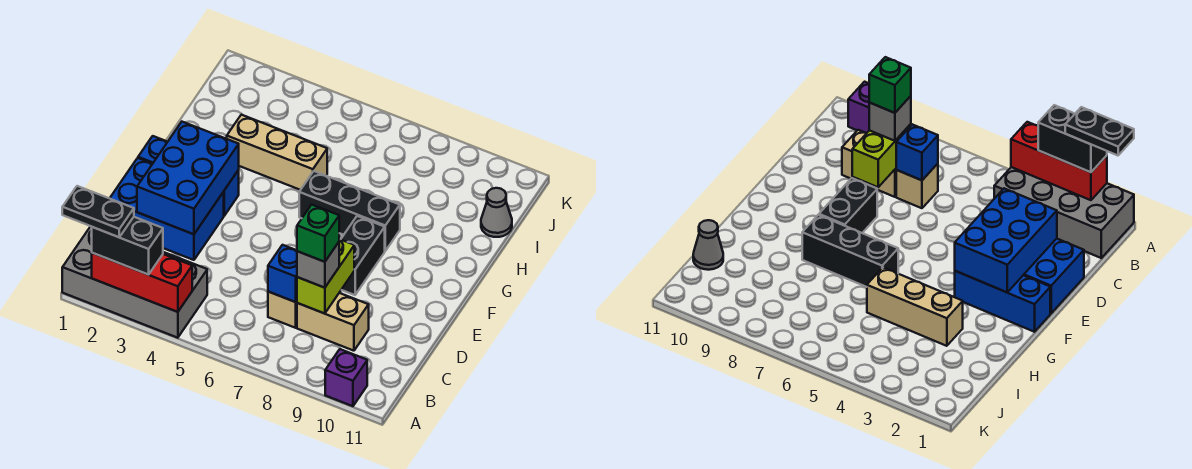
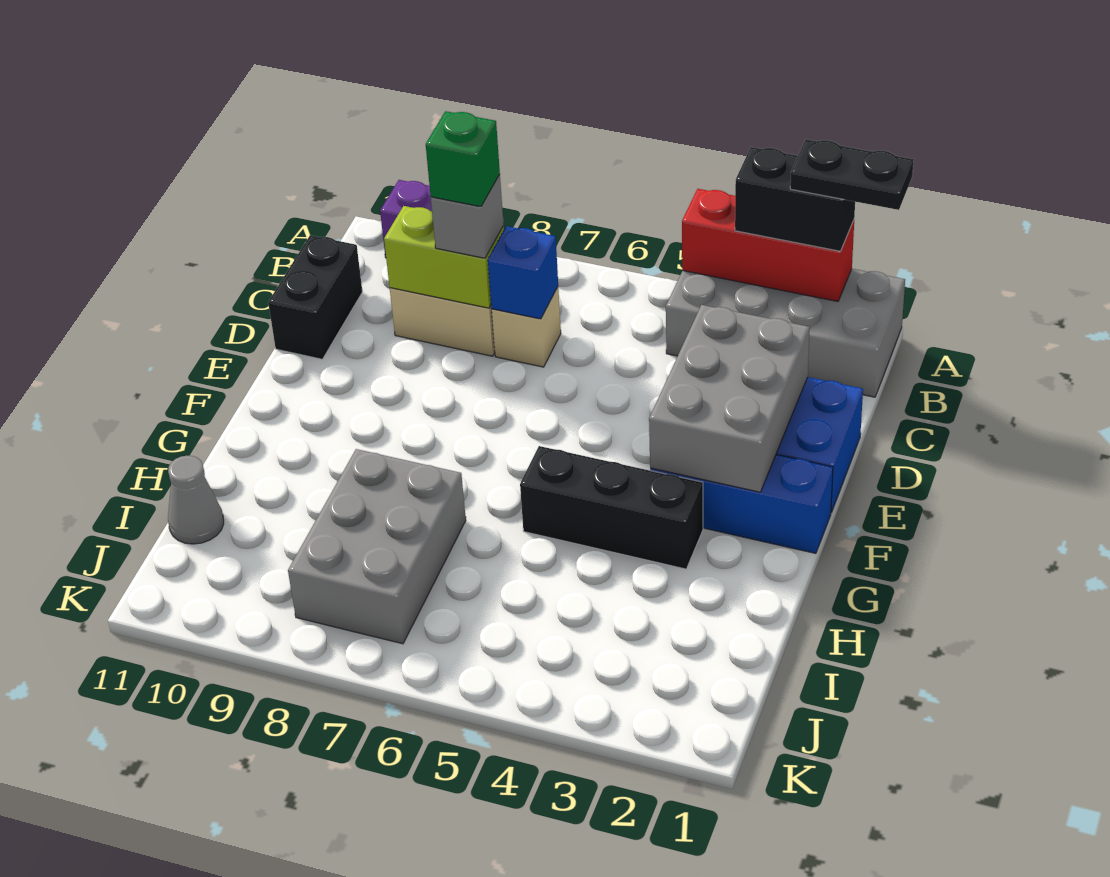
lime 1x2 brick [297,239,354,314] -> lime 1x2 brick turned to [384,206,504,308]
blue 2x3 brick [137,122,239,234] -> grey 2x3 brick [649,305,810,492]
black 1x2 brick [341,216,385,295] -> black 1x2 brick moved to [268,235,362,359]
black 1x3 brick [299,171,400,251] -> black 1x3 brick moved to [520,446,703,569]
tan 1x3 brick [227,115,327,190] -> none
none -> grey 2x3 brick [288,449,466,644]

